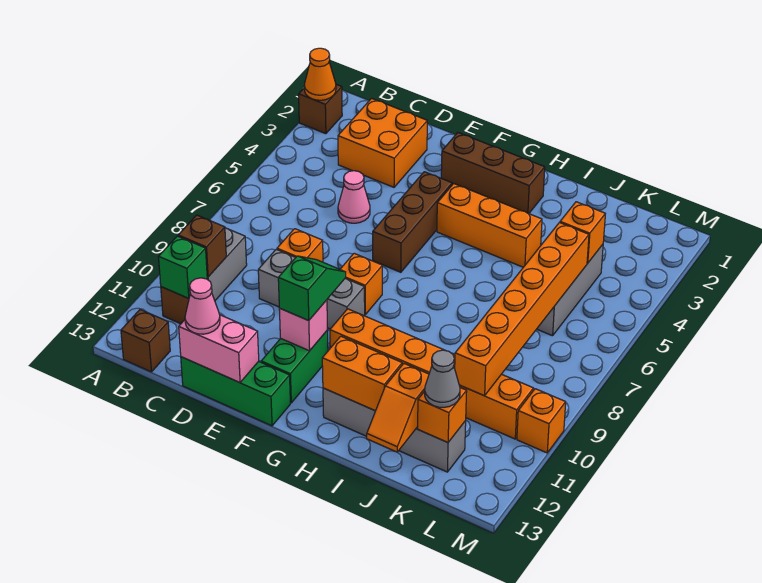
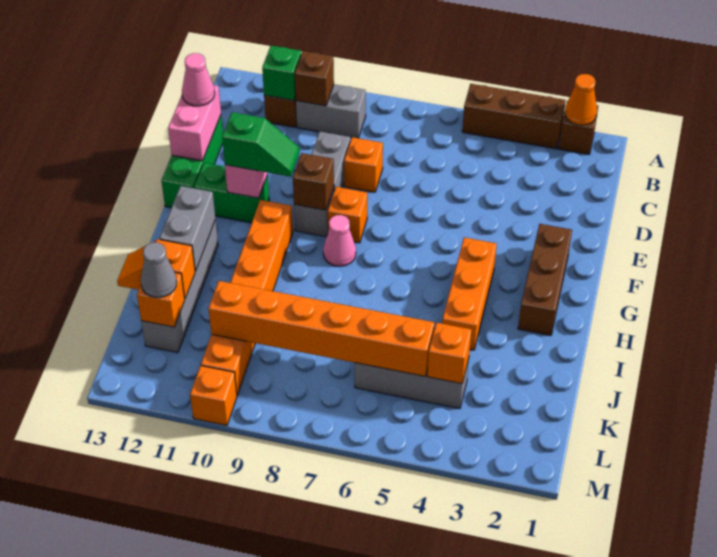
brown 1x1 brick [121,310,170,372] -> brown 1x1 brick moved to [293,153,334,210]
orange 2x2 brick [338,98,427,187] -> none
pink 1x1 cone [338,171,370,223] -> pink 1x1 cone moved to [323,215,356,266]
brown 1x3 brick [373,172,452,272] -> brown 1x3 brick moved to [462,84,566,149]
orange 1x2 brick [322,336,402,411] -> grey 1x2 brick [159,186,215,271]

